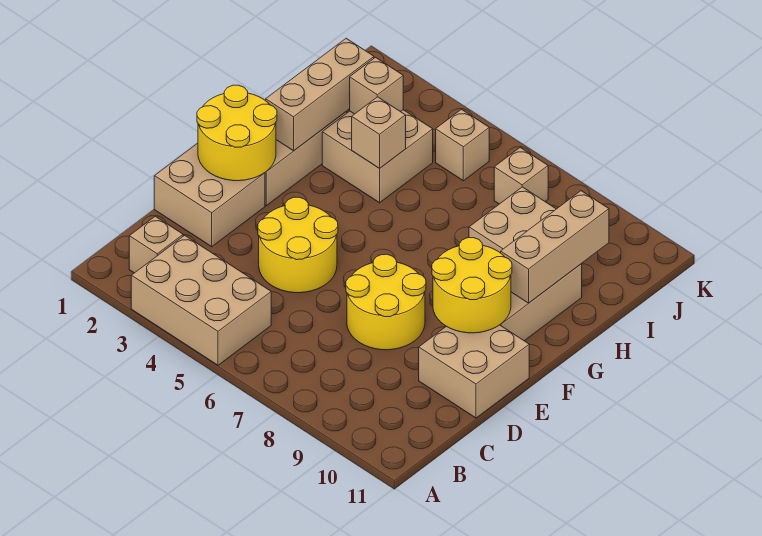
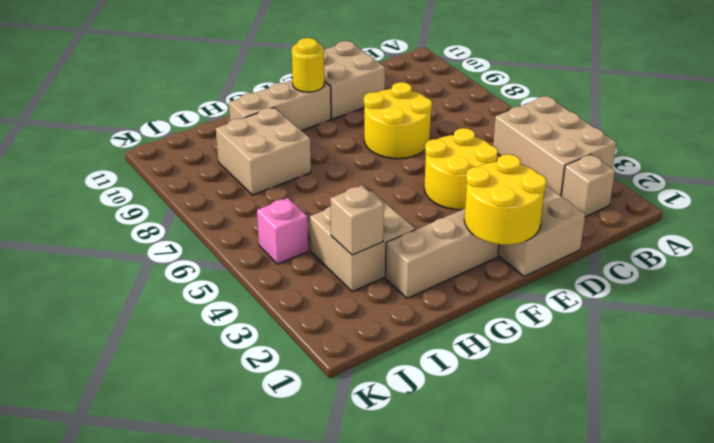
yellow 2x2 round brick [432,238,512,333] -> yellow 1x1 round brick [292,38,324,92]
tan 1x3 brick [266,38,374,151] -> none
tan 1x3 brick [501,191,609,303] -> none
tan 1x1 brick [352,97,406,168] -> none
tan 1x1 brick [436,109,489,181] -> pink 1x1 brick [257,198,308,264]
tan 1x1 brick [494,148,548,204] -> none

